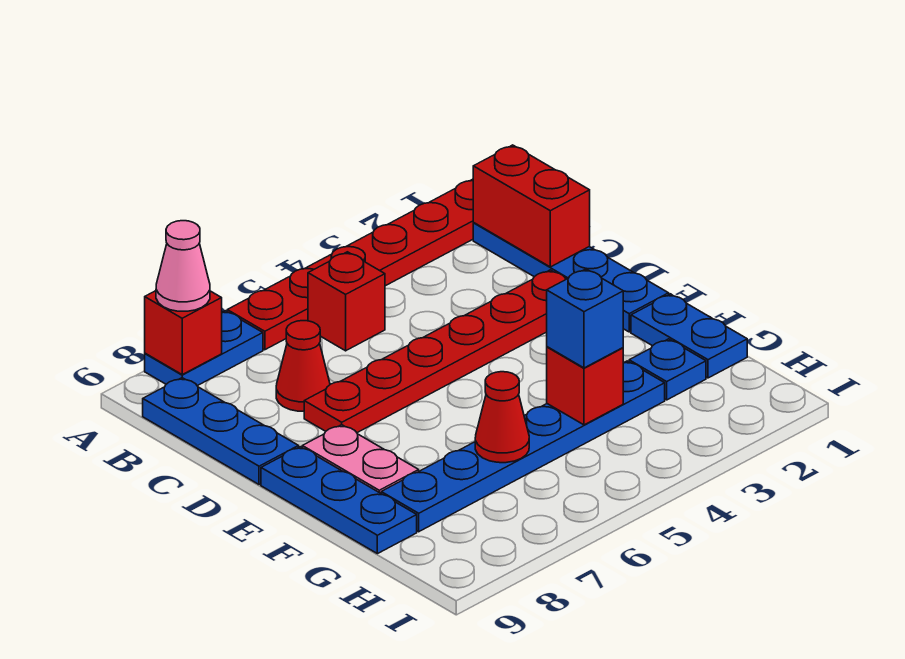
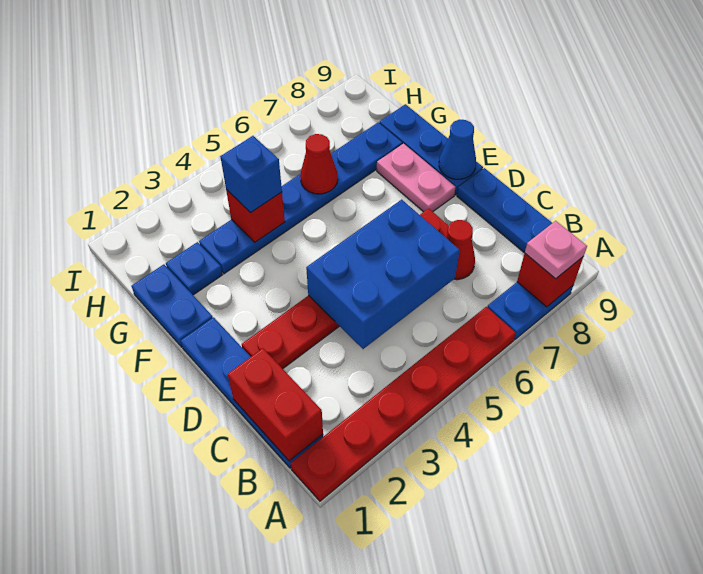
pink 1x1 cone [156,221,210,311] -> pink 1x1 plate [525,221,587,279]
red 1x1 brick [308,252,385,351] -> none
none -> blue 2x3 brick [306,199,460,349]
none -> blue 1x1 cone [439,120,476,179]

